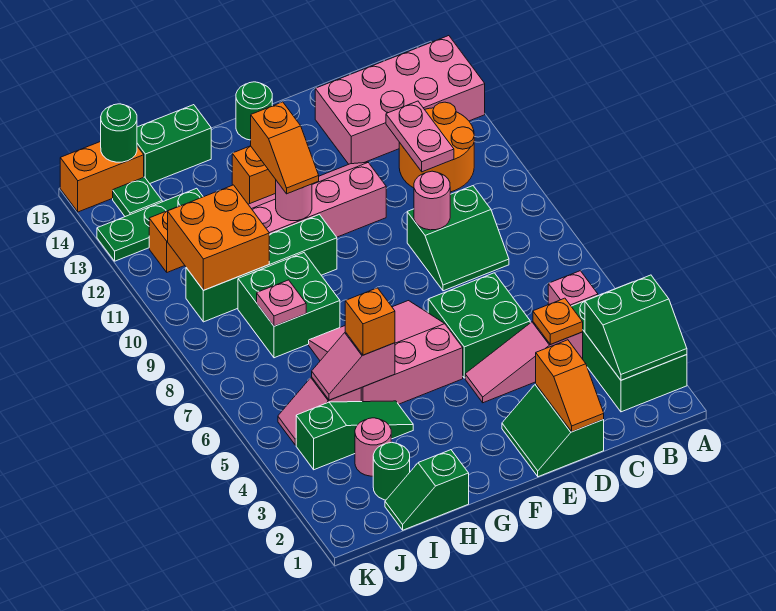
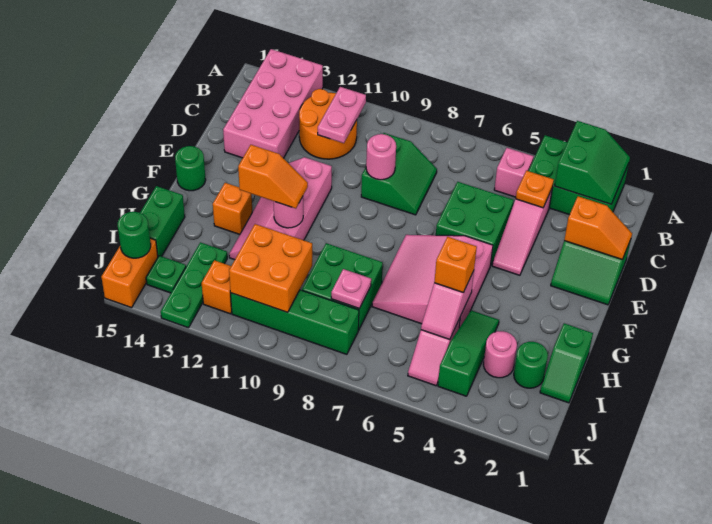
pink 1x2 plate [386,101,454,172] -> pink 1x2 plate turned to [318,87,366,143]
green 1x4 brick [186,215,337,322] -> green 1x4 brick turned to [231,290,359,354]

